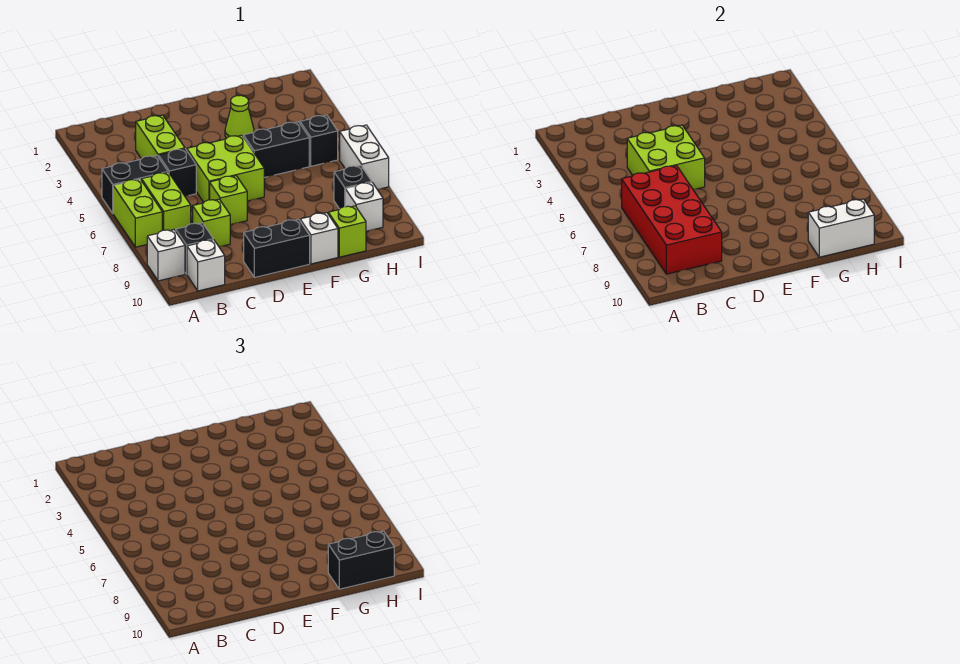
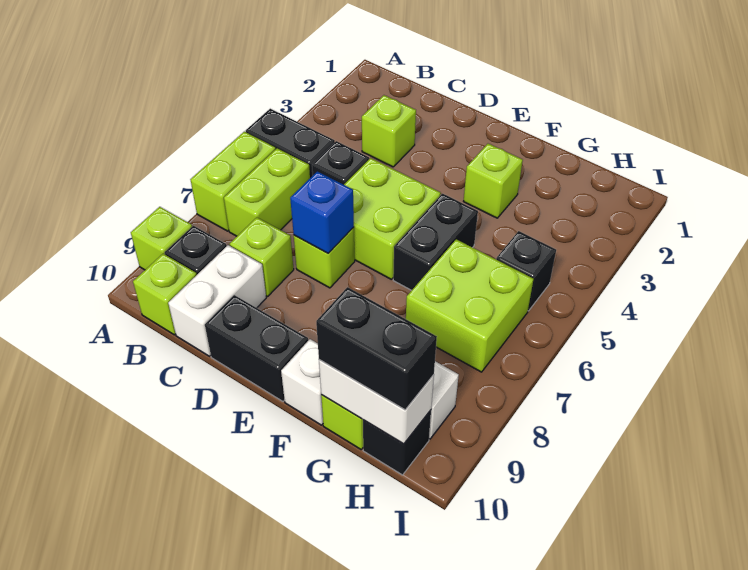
white 1x1 brick [147,230,185,281] -> lime 1x1 brick [131,207,192,270]
red 2x4 brick [622,166,722,274] -> none
white 1x1 brick [187,240,225,291] -> lime 1x1 brick [133,254,197,335]
lime 1x2 brick [136,115,185,159] -> lime 1x1 brick [362,95,416,167]
lime 2x2 brick [627,125,705,189] -> lime 2x2 brick moved to [406,239,534,372]
none -> blue 1x1 brick [290,171,354,253]
lime 1x1 cone [225,95,254,138] -> lime 1x1 brick [463,144,523,218]
black 1x2 brick [243,122,309,178] -> black 1x2 brick turned to [393,194,478,290]
black 1x1 brick [334,165,372,209] -> black 1x1 brick moved to [363,410,431,475]
white 1x2 brick [340,125,389,189] -> white 1x2 brick moved to [168,245,266,356]

